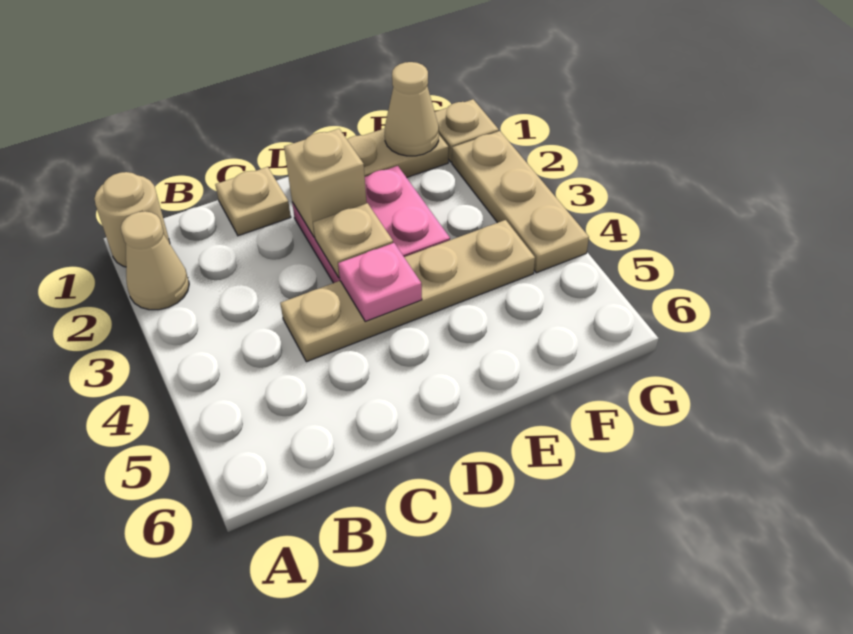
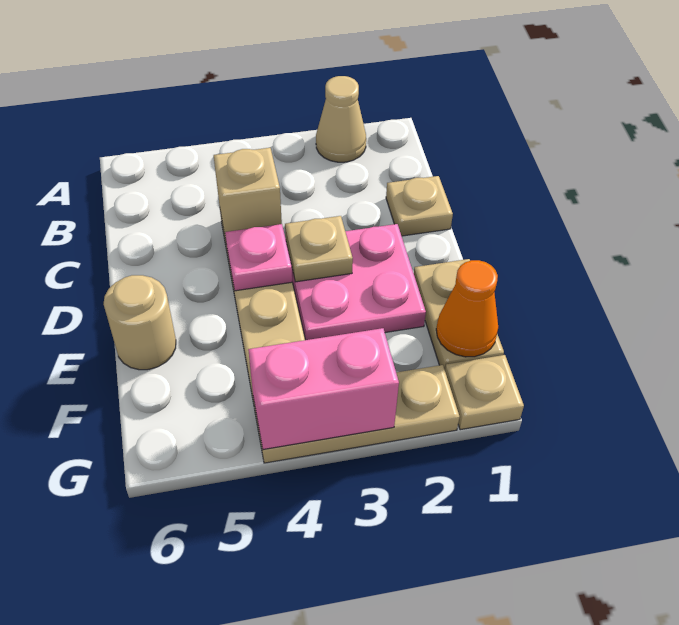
tan 1x1 round brick [94,172,170,267] -> tan 1x1 round brick moved to [104,275,176,370]
tan 1x1 brick [284,129,367,237] -> tan 1x1 brick moved to [214,148,282,245]
tan 1x1 cone [385,62,439,156] -> orange 1x1 cone [436,260,498,357]
none -> pink 1x2 brick [248,328,399,450]

